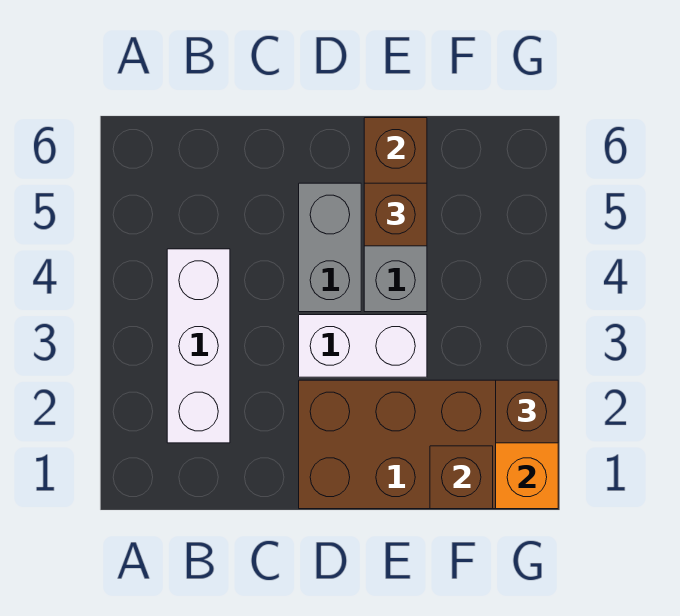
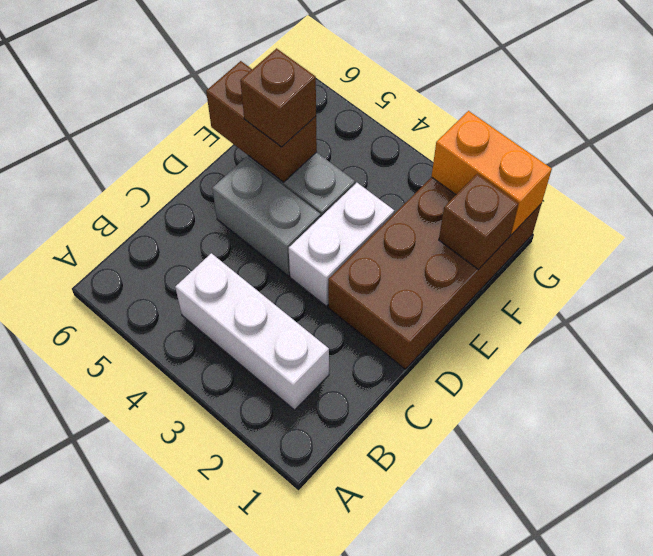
brown 1x1 brick [496,380,558,443] -> none

